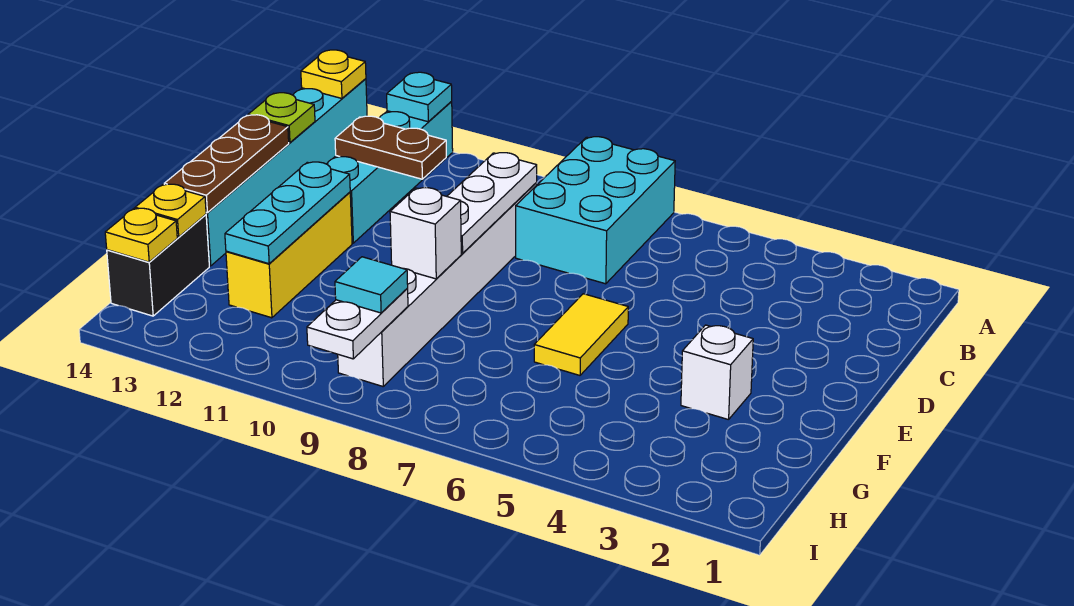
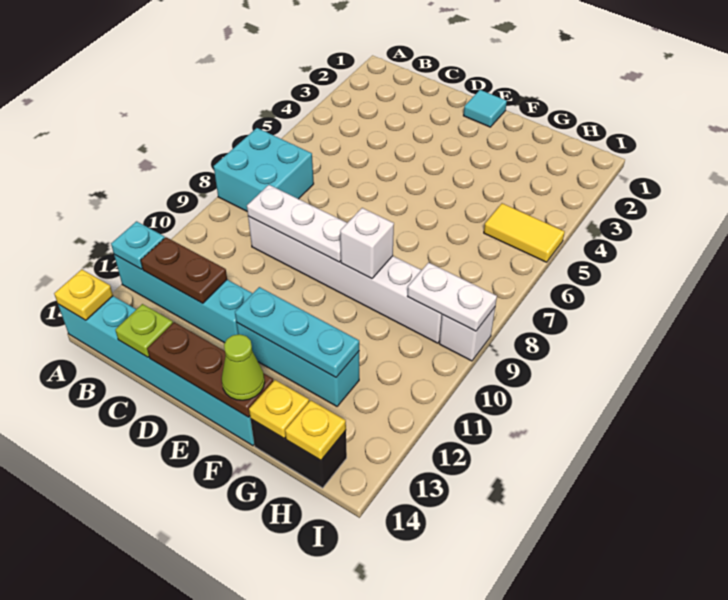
cyan 2x3 brick [516,137,675,284] -> cyan 2x2 brick [214,128,314,211]
brown 1x2 plate [335,116,446,179] -> brown 1x2 plate turned to [141,237,227,303]
yellow 1x2 tile [534,294,628,375] -> yellow 1x2 tile moved to [484,203,565,262]
yellow 1x3 brick [226,192,352,318] -> cyan 1x3 brick [236,322,359,406]
white 1x1 brick [681,325,753,420] -> white 1x1 brick moved to [439,307,495,361]
none -> lime 1x1 cone [222,334,265,400]
cyan 1x1 tile [335,257,408,313] -> cyan 1x1 tile moved to [463,90,507,127]

